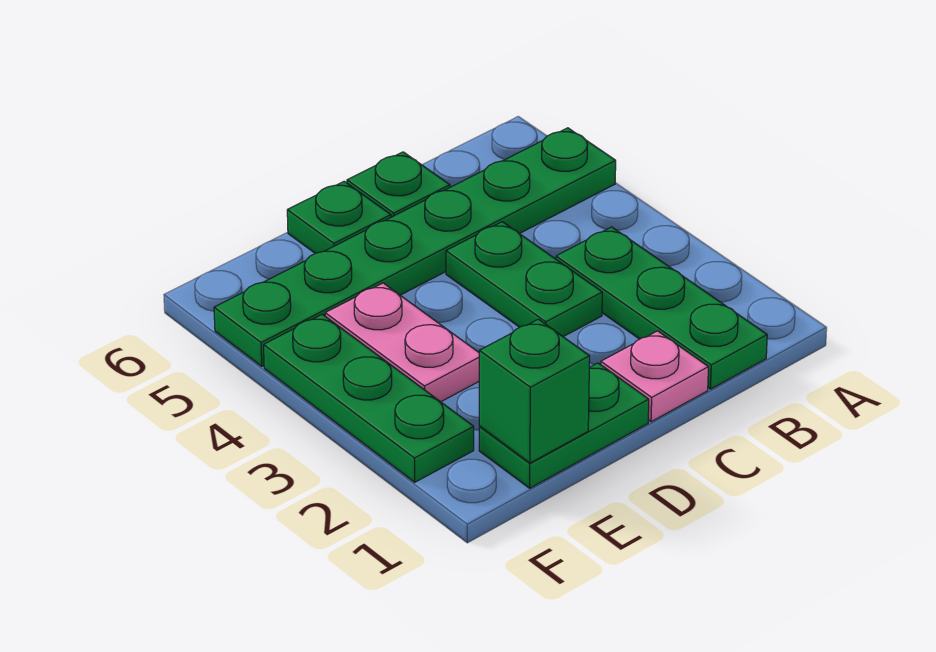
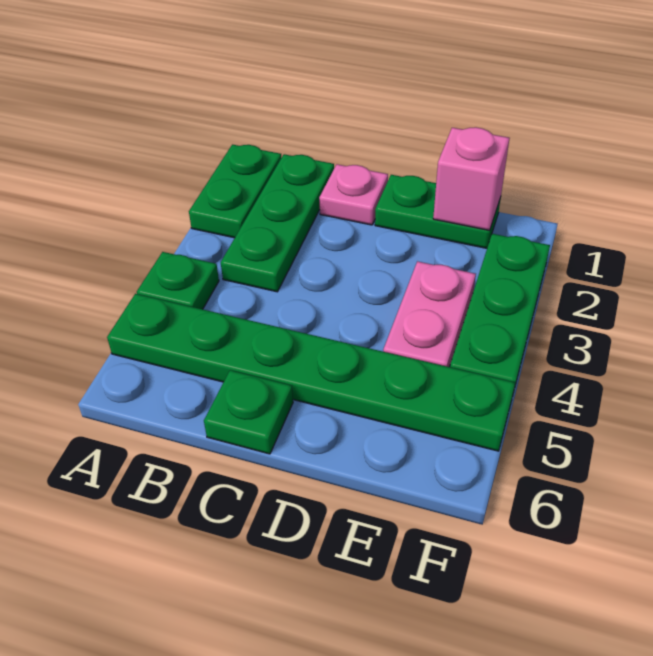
green 1x2 plate [446,222,602,337] -> green 1x2 plate moved to [189,145,281,238]
green 1x1 plate [287,181,391,253] -> green 1x1 plate moved to [137,252,219,309]
green 1x1 brick [479,319,590,463] -> pink 1x1 brick [433,127,510,230]

